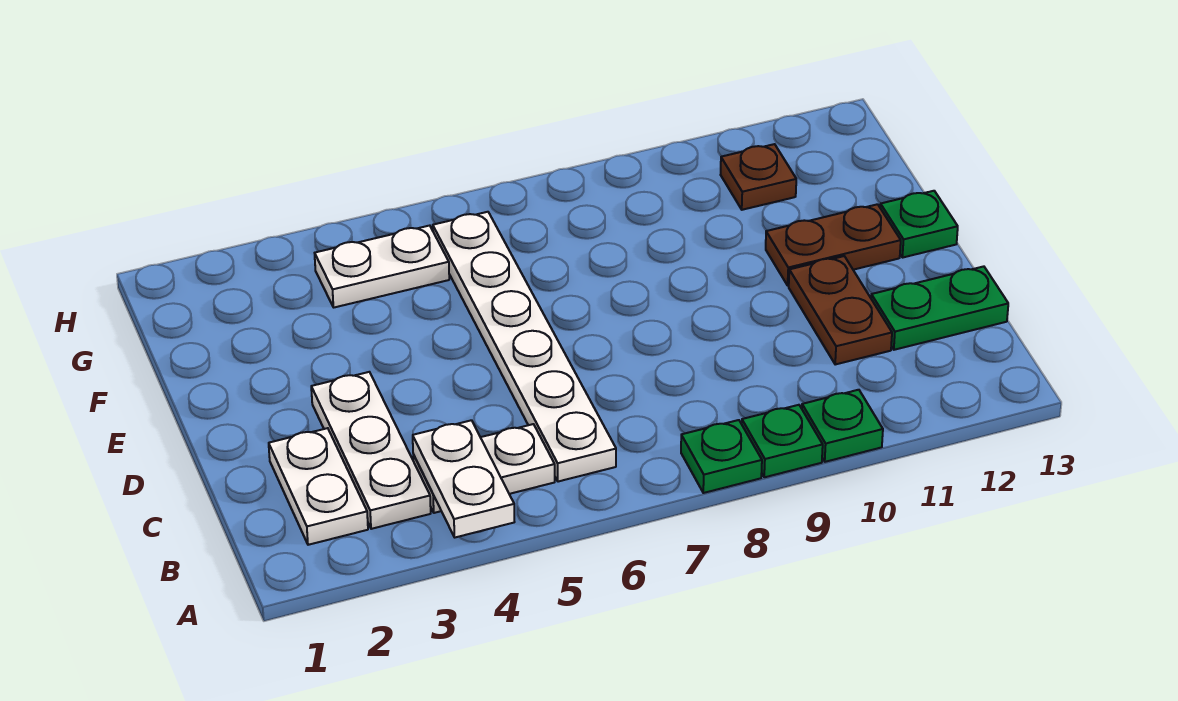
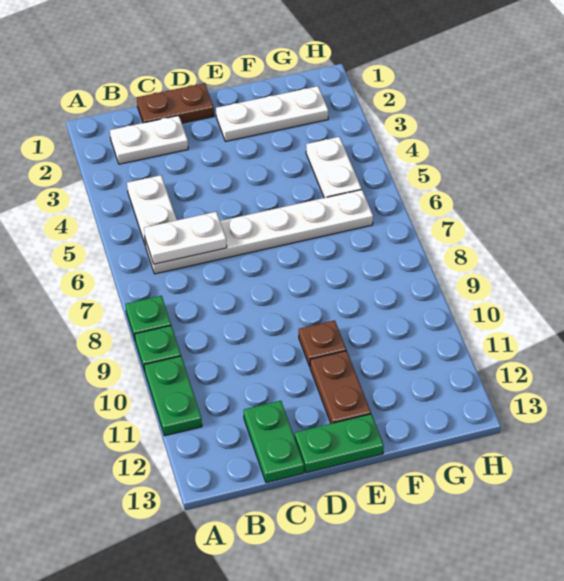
white 1x2 plate [413,420,514,537] -> white 1x2 plate moved to [144,212,227,264]
green 1x1 plate [802,390,883,462] -> green 1x2 plate [144,356,202,436]
white 1x3 plate [311,372,431,529] -> white 1x3 plate moved to [216,86,328,142]
brown 1x2 plate [789,256,892,364] -> brown 1x2 plate moved to [137,83,214,123]
green 1x1 plate [880,191,958,258] -> green 1x2 plate [295,414,384,473]
brown 1x1 plate [721,144,796,210] -> brown 1x1 plate moved to [299,320,346,366]

